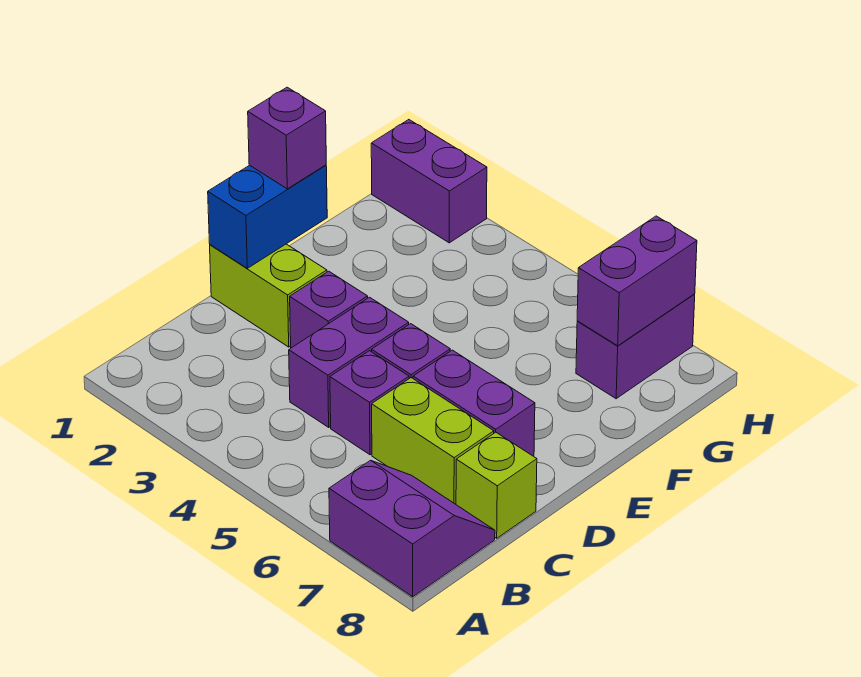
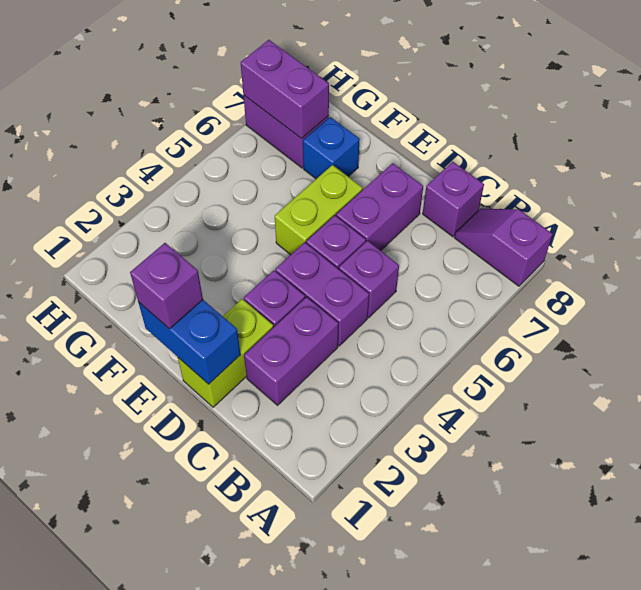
purple 2x2 slope [329,460,495,597] -> purple 1x2 slope [455,209,553,286]
lime 1x2 brick [372,378,494,504] -> lime 1x2 brick moved to [275,165,363,255]
lime 1x1 brick [456,432,537,538] -> purple 1x1 brick [423,162,484,237]
none -> blue 1x1 brick [303,117,360,179]
purple 1x2 brick [371,120,487,243] -> purple 1x2 brick moved to [244,297,338,405]

